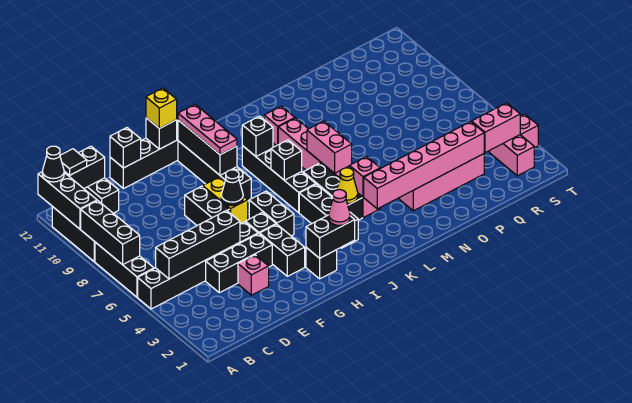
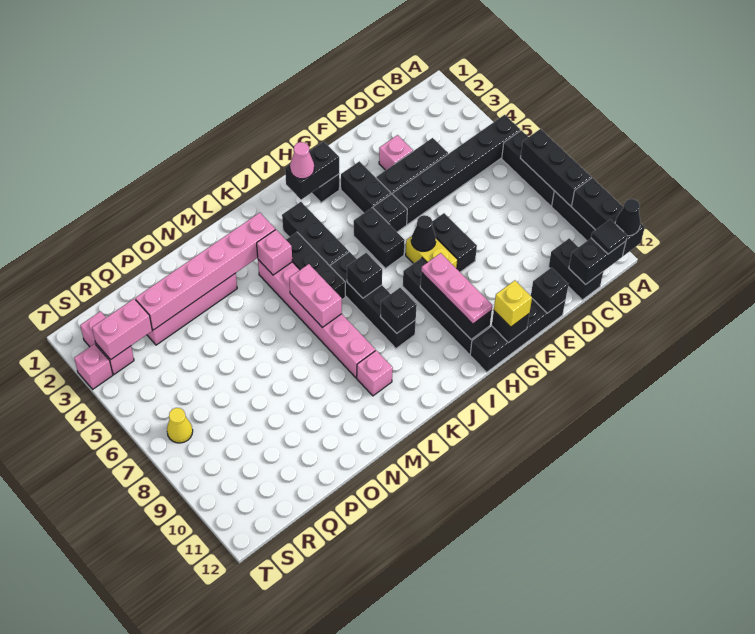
black 1x4 brick [156,211,240,279] -> none
yellow 1x1 cone [337,168,358,204] -> yellow 1x1 cone moved to [167,408,193,443]

